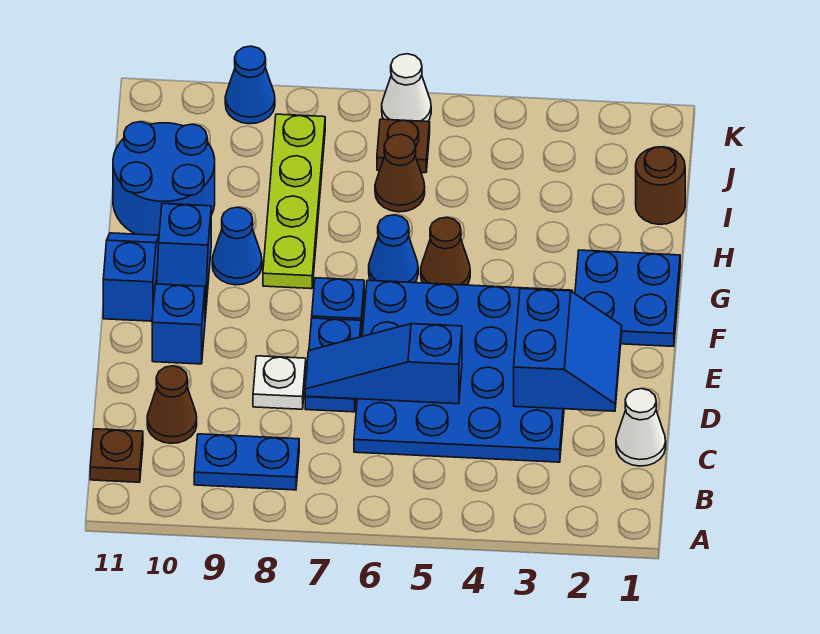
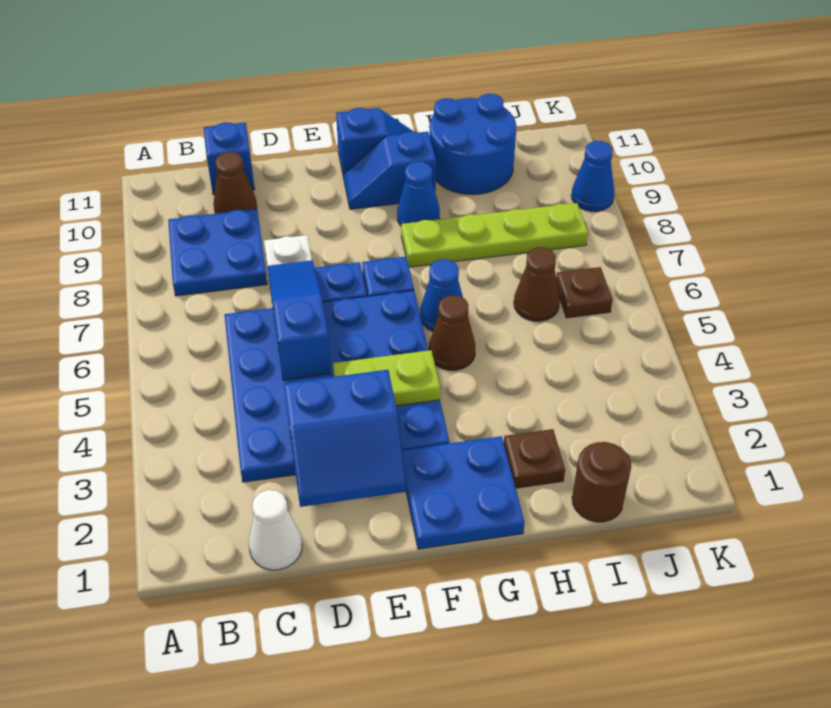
blue 1x2 plate [194,434,299,490] -> blue 2x2 plate [168,209,267,296]
brown 1x1 plate [90,429,143,482] -> brown 1x1 plate moved to [504,429,565,488]
none -> lime 1x2 plate [333,350,440,406]
blue 1x1 brick [152,284,205,364] -> blue 1x1 brick moved to [204,122,255,195]
white 1x1 cone [382,54,431,122] -> none

